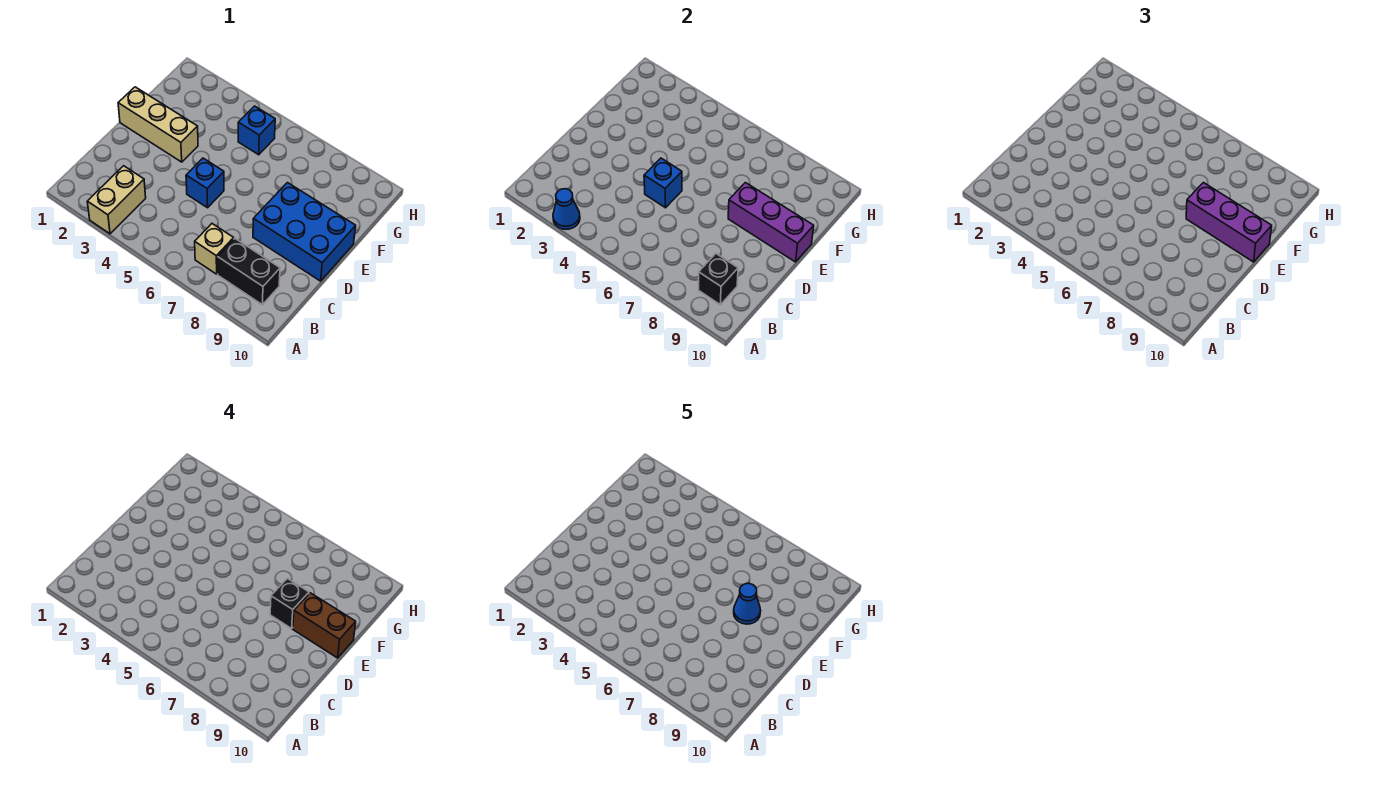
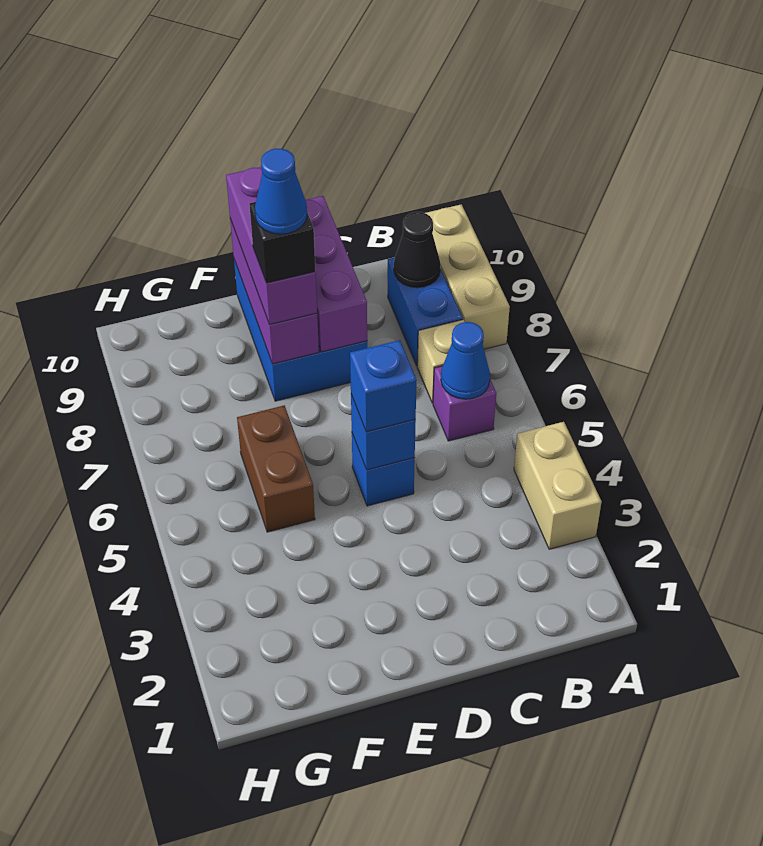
tan 1x2 brick [87,166,146,234] -> tan 1x2 brick turned to [514,422,602,549]
blue 1x1 cone [553,189,580,230] -> blue 1x1 cone moved to [441,322,490,399]
none -> purple 1x1 brick [433,366,496,441]
black 1x2 brick [218,238,280,305] -> blue 1x2 brick [387,257,463,365]
black 1x1 brick [698,254,738,305] -> black 1x1 cone [394,212,441,288]
none -> purple 1x3 brick [305,196,367,352]
tan 1x3 brick [118,87,198,162] -> tan 1x3 brick moved to [426,204,510,349]
brown 1x2 brick [293,593,356,658] -> brown 1x2 brick moved to [237,405,315,532]
blue 1x1 brick [238,106,275,155] -> blue 1x1 brick moved to [350,340,417,432]

